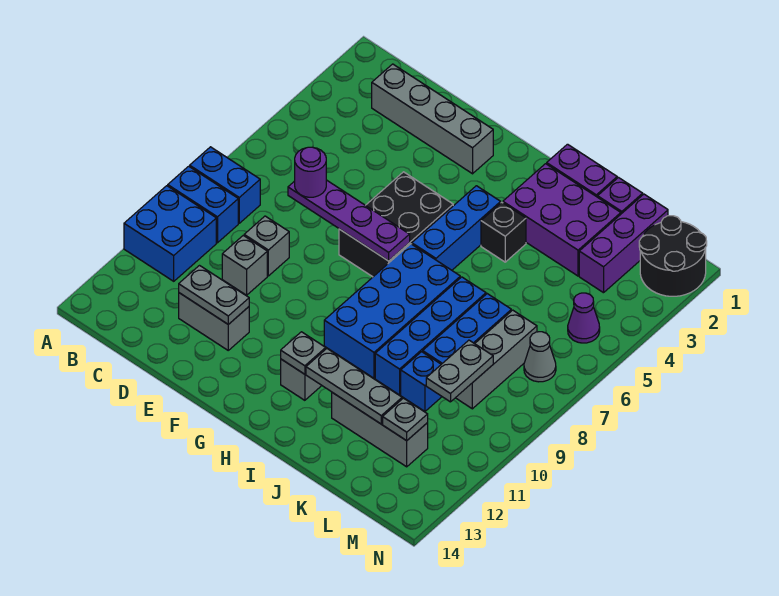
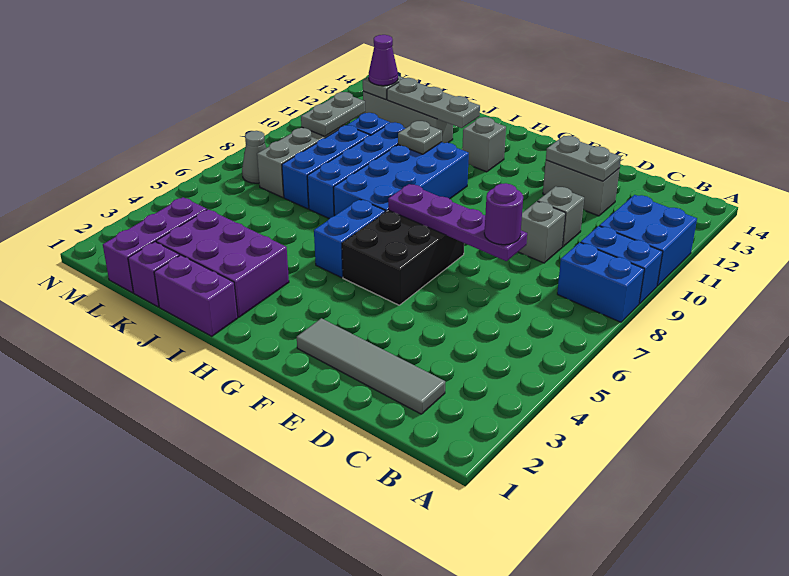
grey 1x4 brick [372,64,493,174] -> grey 1x4 tile [297,318,445,414]
blue 1x3 brick [412,186,501,270] -> blue 1x2 brick [314,199,386,278]
grey 1x1 plate [281,332,326,374] -> grey 1x1 plate moved to [398,121,442,154]
black 1x1 brick [481,202,526,262] -> none
black 2x2 round brick [639,216,707,296] -> none
purple 1x1 cone [568,293,600,343] -> purple 1x1 cone moved to [369,35,398,86]

